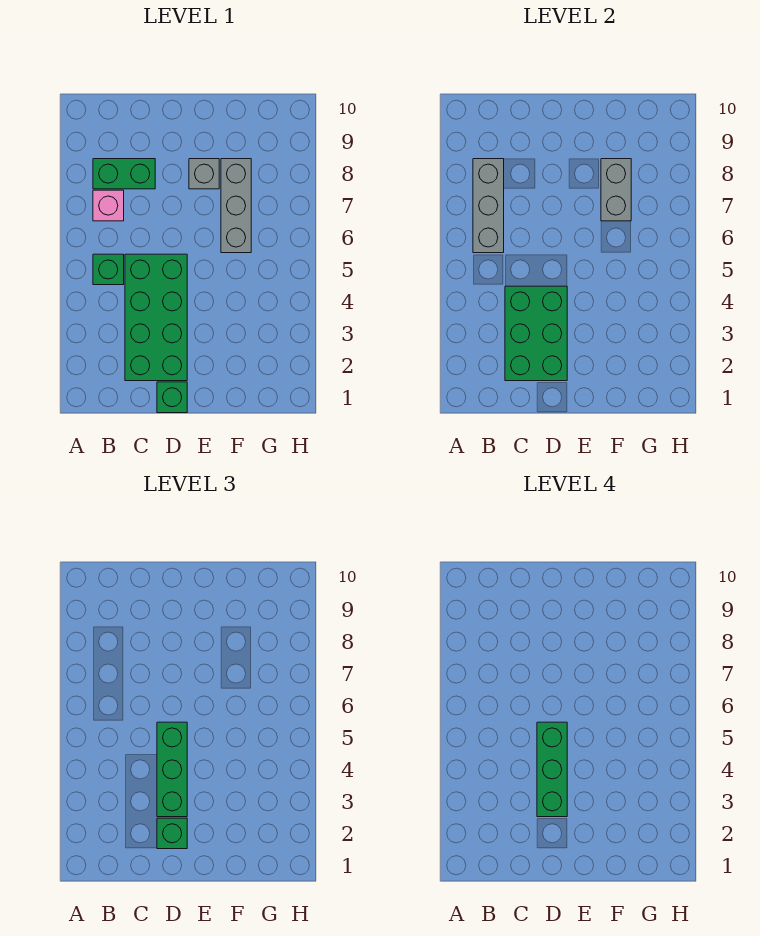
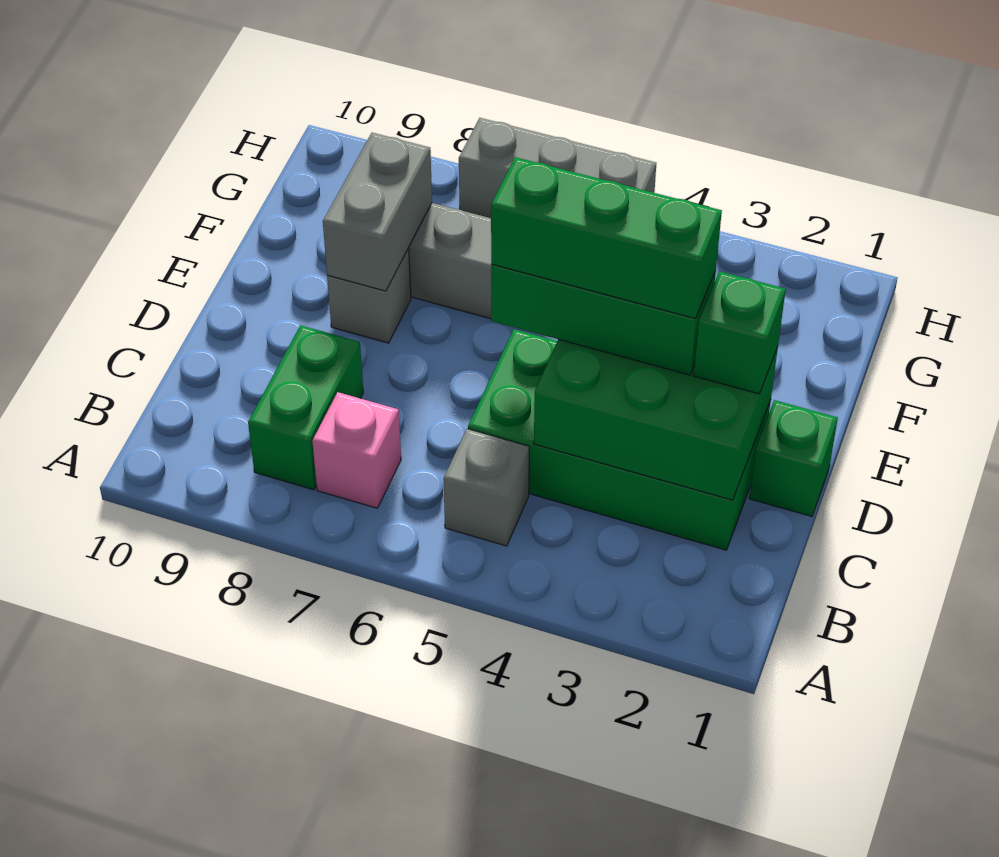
green 1x1 brick [93,254,124,285] -> grey 1x1 brick [443,429,529,546]
grey 1x3 brick [473,159,504,253] -> grey 1x3 brick moved to [459,118,656,218]
grey 1x2 brick [601,159,631,221] -> grey 1x2 brick turned to [323,133,432,291]

